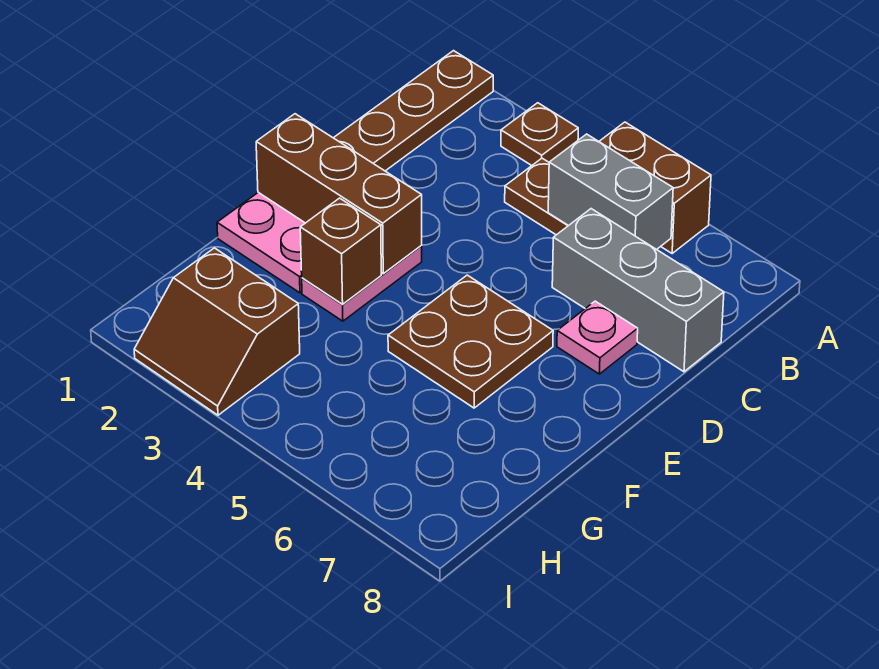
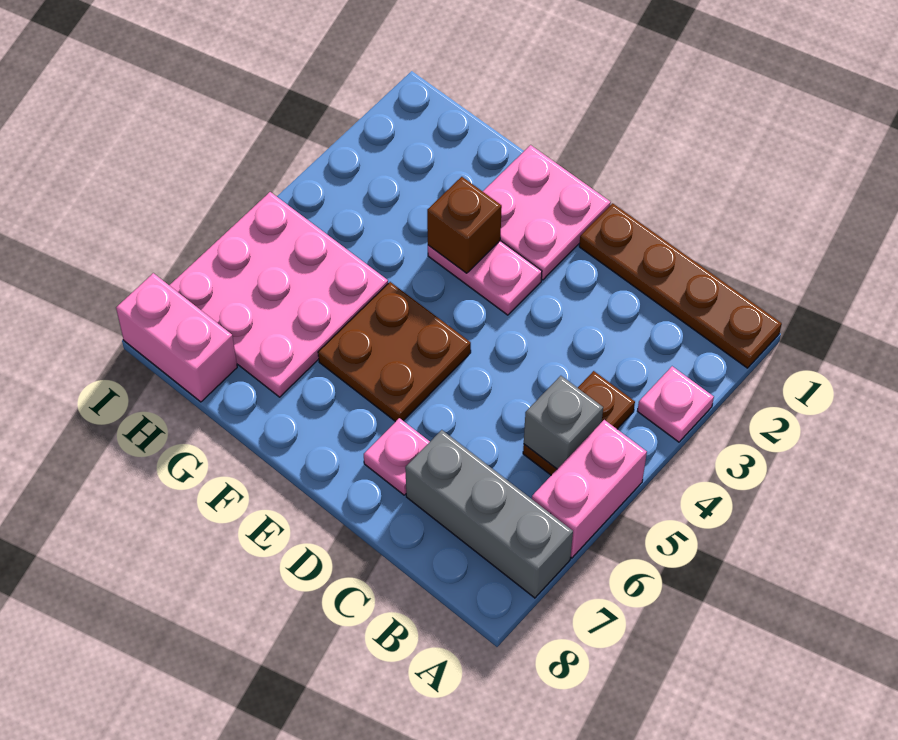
brown 1x1 plate [501,103,578,165] -> pink 1x1 plate [638,366,714,442]
brown 1x2 brick [599,122,711,253] -> pink 1x2 brick [532,420,647,558]
grey 1x2 brick [548,134,673,250] -> grey 1x1 brick [524,376,603,469]
grey 1x3 brick [552,209,724,372] -> grey 1x3 brick turned to [405,430,573,598]
brown 1x3 brick [256,114,422,274] -> none
none -> pink 3x3 plate [169,192,388,397]
brown 2x2 slope [134,248,300,415] -> none
none -> pink 1x2 brick [116,273,237,402]

